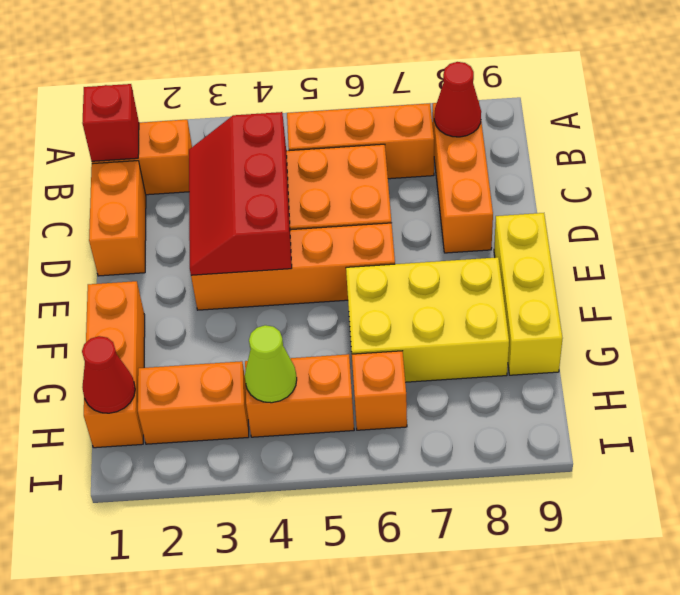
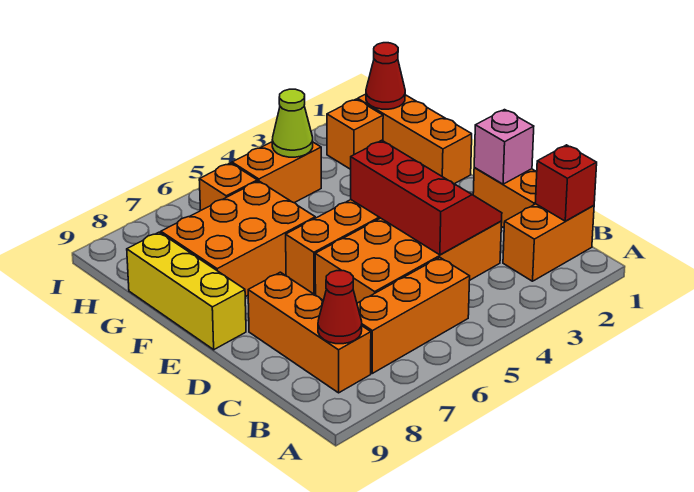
none -> pink 1x1 brick [474,110,534,184]
yellow 2x3 brick [346,257,509,382] -> orange 2x3 brick [161,181,315,297]
orange 1x2 brick [138,361,249,444] -> orange 1x1 brick [327,99,383,169]

